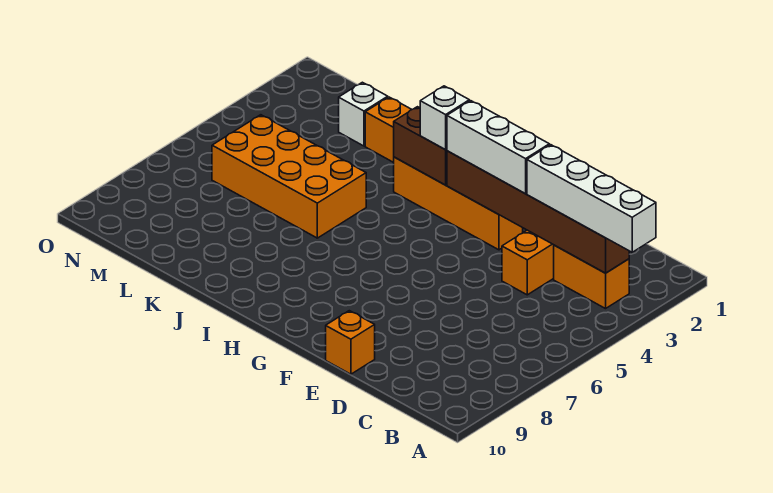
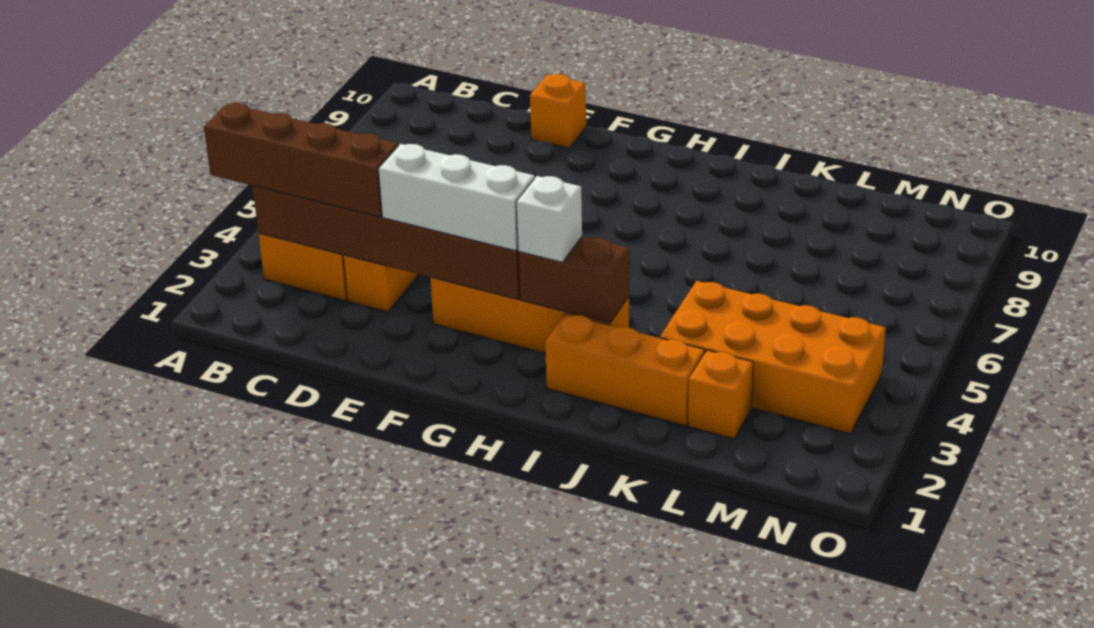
white 1x4 brick [527,145,656,252] -> brown 1x4 brick [204,103,398,217]
orange 2x4 brick [212,115,366,238] -> orange 2x4 brick moved to [660,281,886,434]
white 1x1 brick [339,82,388,146] -> orange 1x1 brick [688,350,753,439]

